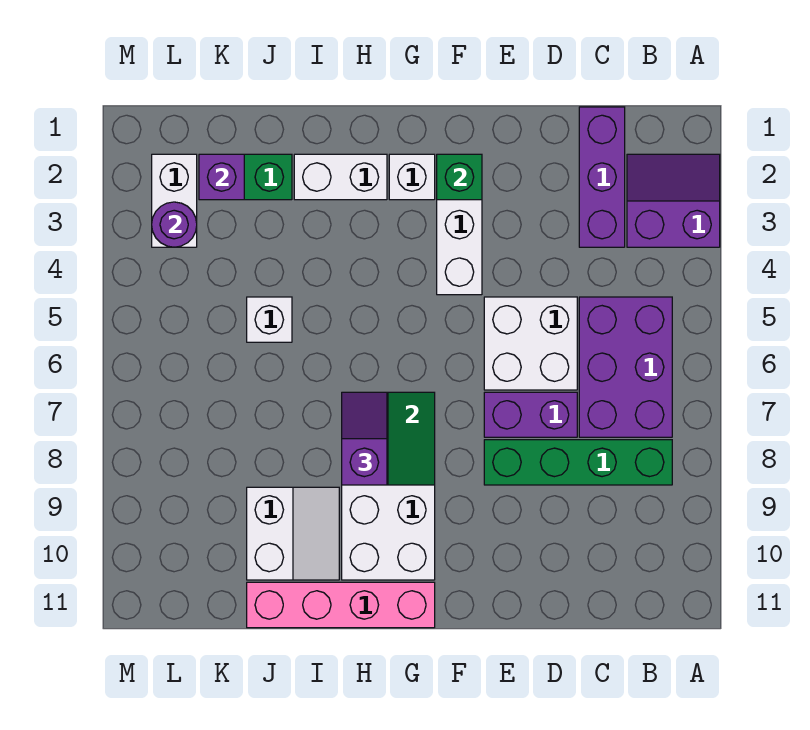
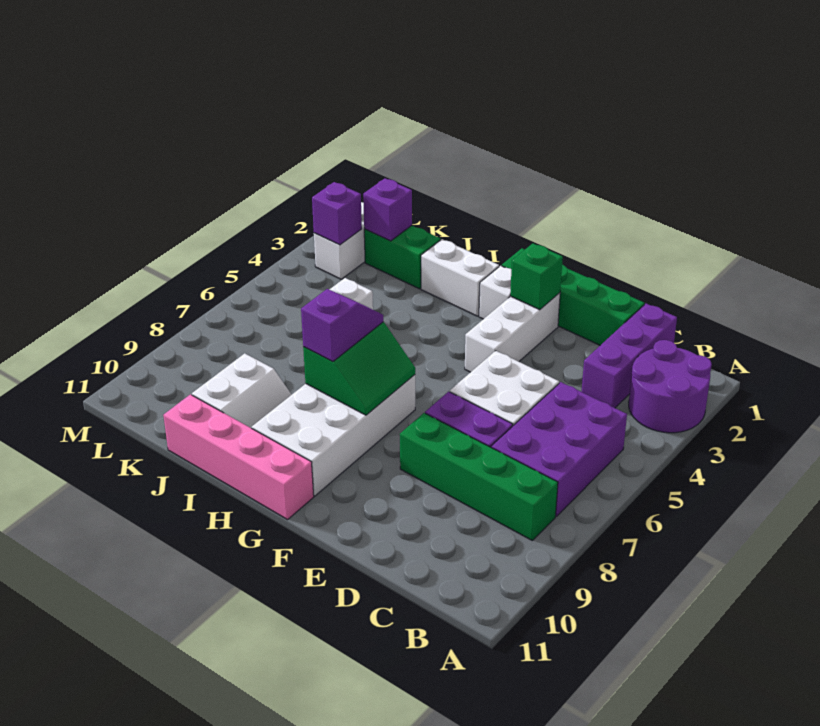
purple 2x2 slope [627,154,720,247] -> purple 2x2 round brick [629,340,712,433]
none -> green 1x4 brick [502,248,644,345]
purple 1x1 round brick [152,202,197,247] -> purple 1x1 brick [312,182,362,245]

